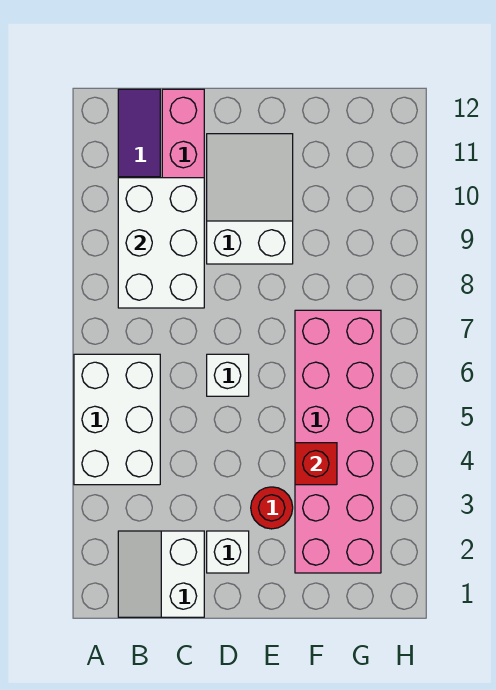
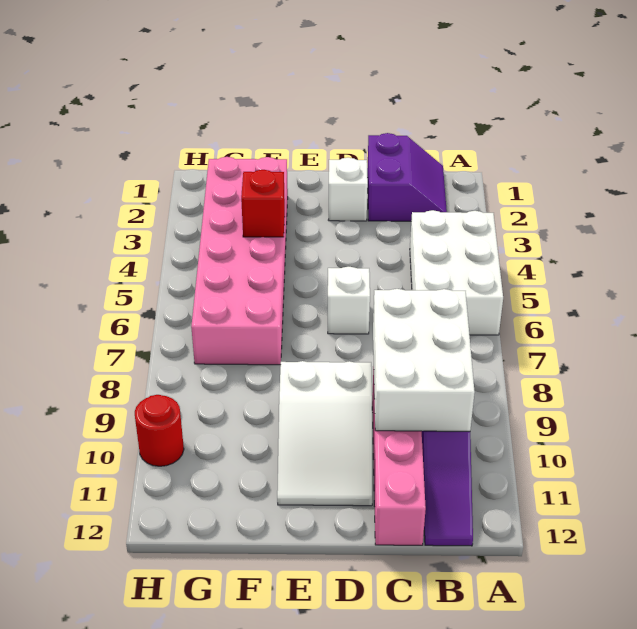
white 2x2 slope [118,531,204,617] -> purple 2x2 slope [367,133,447,221]
red 1x1 round brick [251,487,293,529] -> red 1x1 round brick moved to [135,395,184,466]

